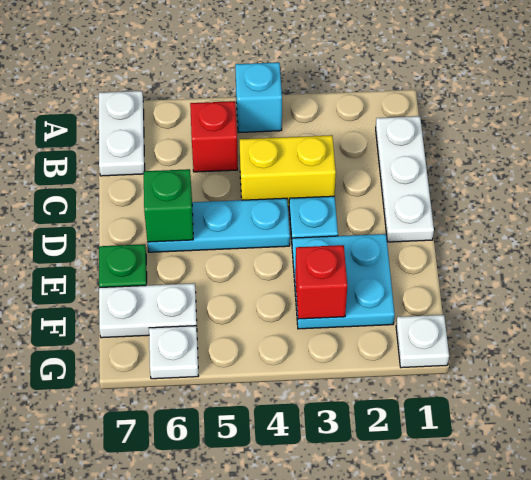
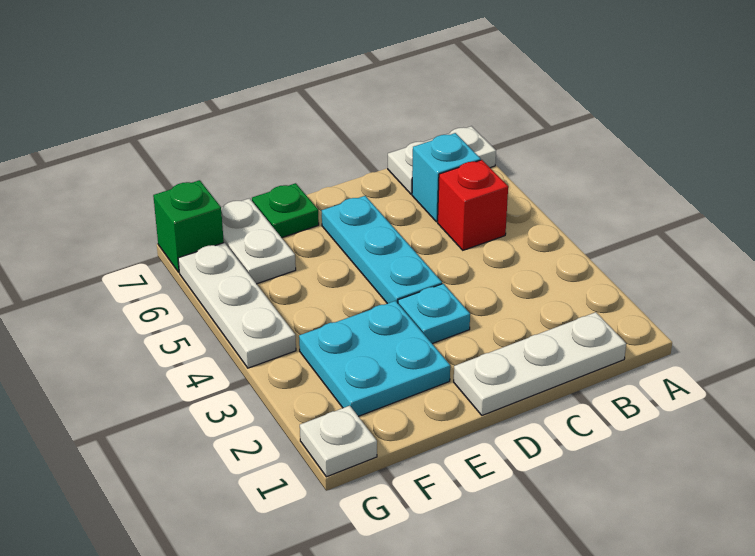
cyan 1x1 brick [235,62,282,133] -> cyan 1x1 brick moved to [412,133,481,222]
yellow 1x2 brick [240,135,336,207] -> none
green 1x1 brick [144,169,193,242] -> green 1x1 brick moved to [153,180,224,272]
red 1x1 brick [295,245,347,319] -> none
white 1x1 plate [149,326,198,379] -> white 1x3 plate [178,243,296,368]

